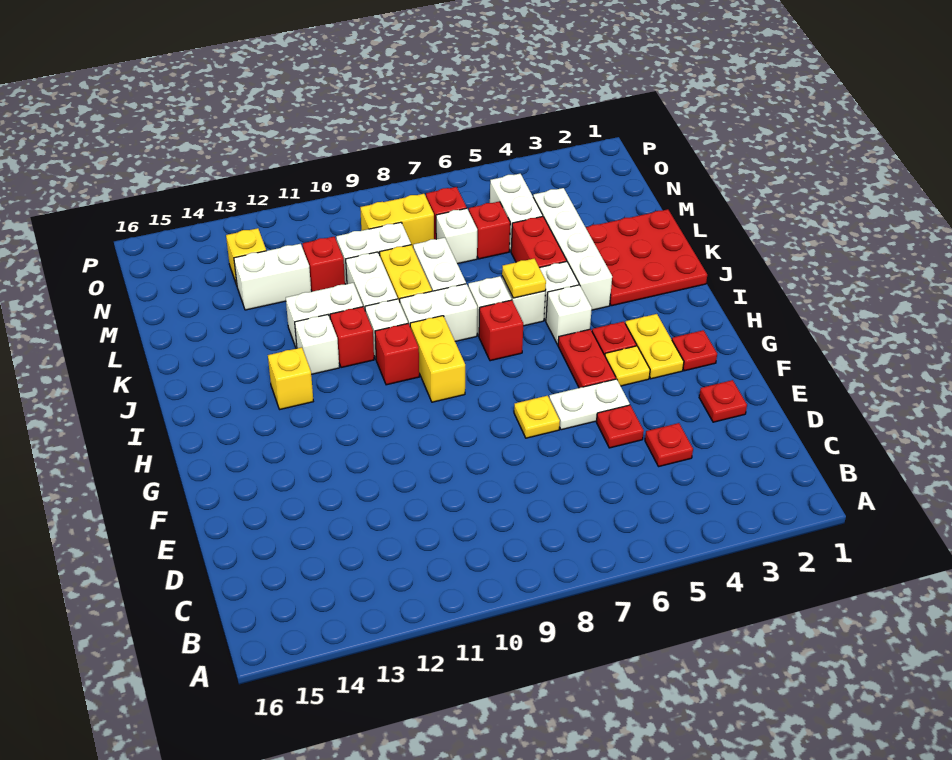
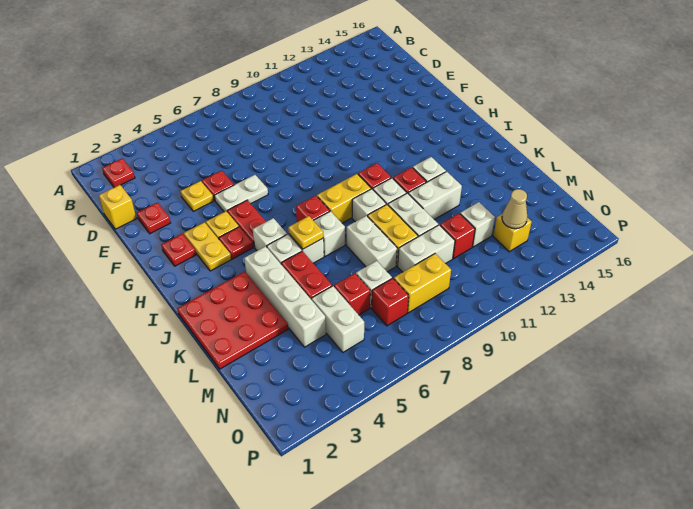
red 1x1 plate [645,423,693,467] -> red 1x1 plate moved to [102,158,135,187]
yellow 1x1 plate [514,396,560,438] -> yellow 1x1 plate moved to [181,181,214,211]
yellow 1x2 brick [410,316,465,402] -> yellow 1x2 brick turned to [317,174,371,223]
yellow 1x1 brick [268,347,313,409] -> yellow 1x1 brick moved to [99,185,137,229]
white 1x2 brick [400,284,477,341] -> white 1x1 brick [352,189,386,222]
white 1x2 brick [234,244,312,310] -> white 1x1 brick [460,202,495,247]
none -> tan 1x1 cone [502,189,527,229]

